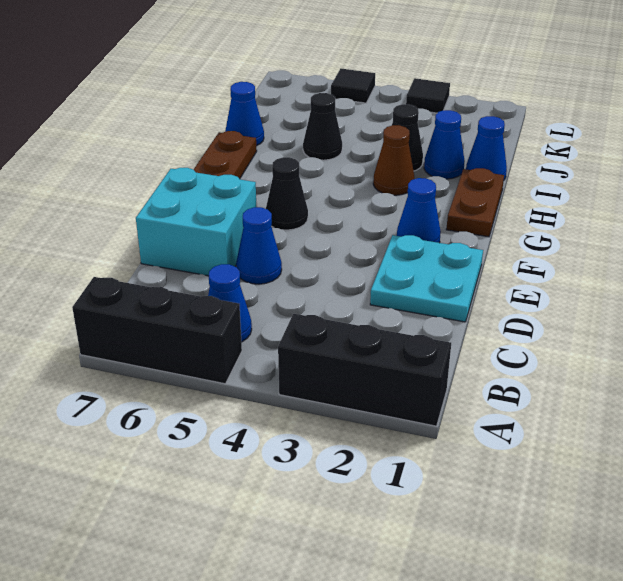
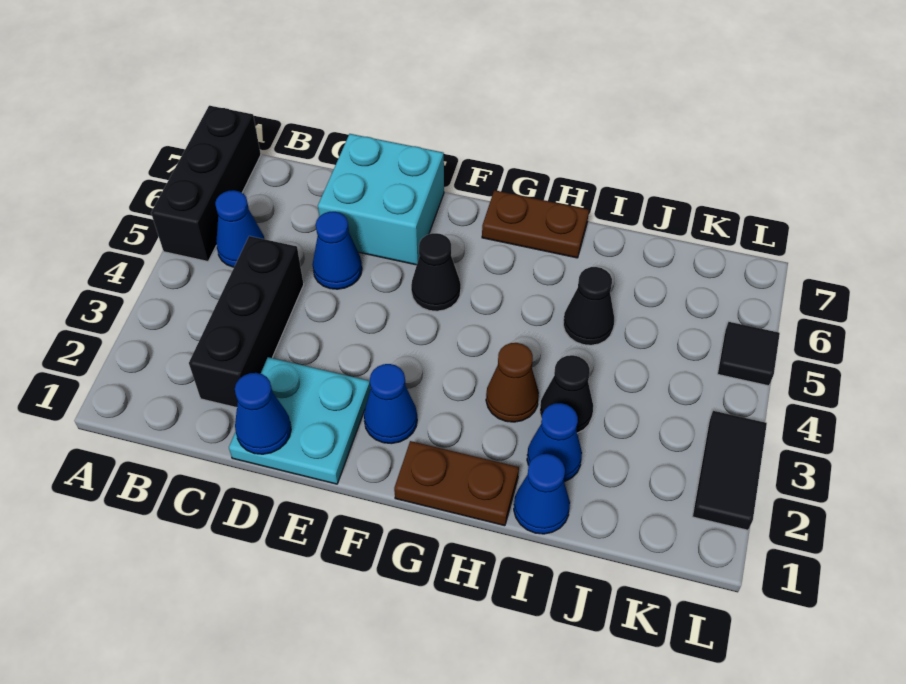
black 1x3 brick [278,314,451,426] -> black 1x3 brick moved to [189,236,304,408]
blue 1x1 cone [225,82,264,146] -> blue 1x1 cone moved to [235,373,291,454]
black 1x1 tile [406,78,450,113] -> black 1x2 tile [692,411,767,530]

